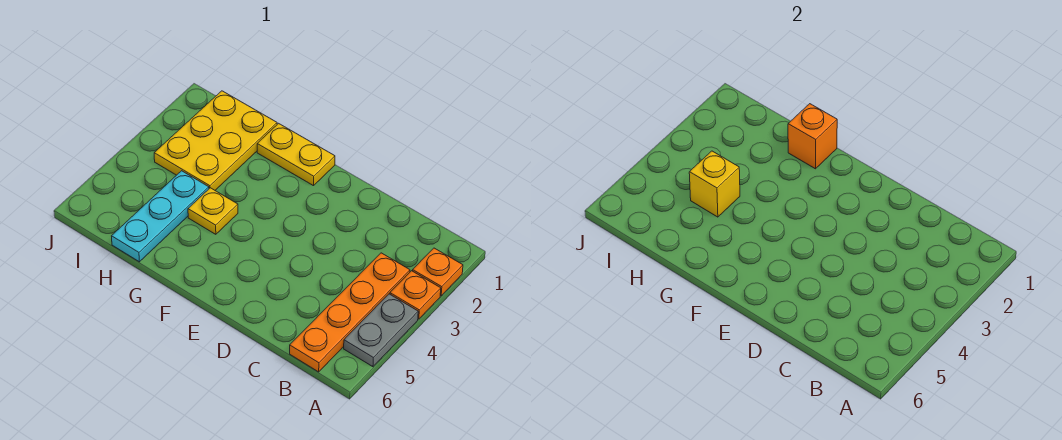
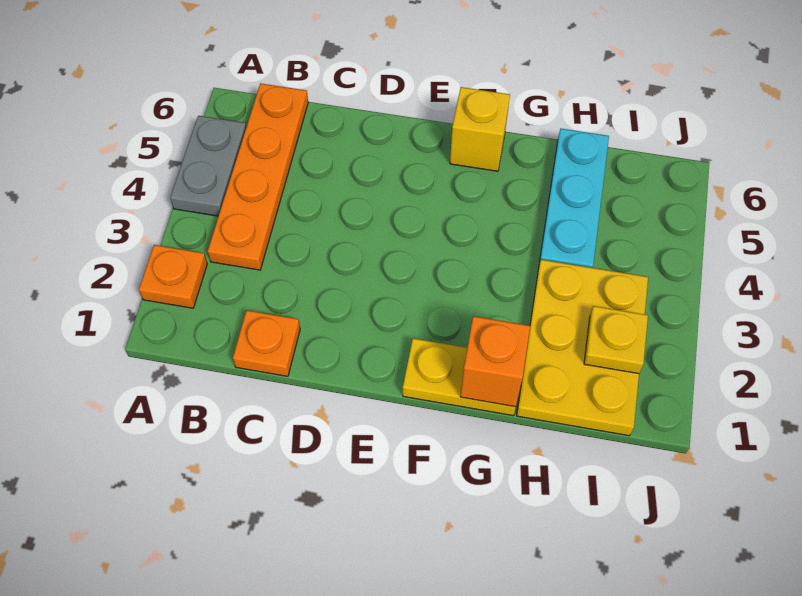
orange 1x1 plate [390,271,441,319] -> orange 1x1 plate moved to [233,310,300,376]
yellow 1x1 plate [188,188,238,234] -> yellow 1x1 plate moved to [584,306,648,374]
yellow 1x1 brick [689,151,740,217] -> yellow 1x1 brick moved to [450,87,510,171]

